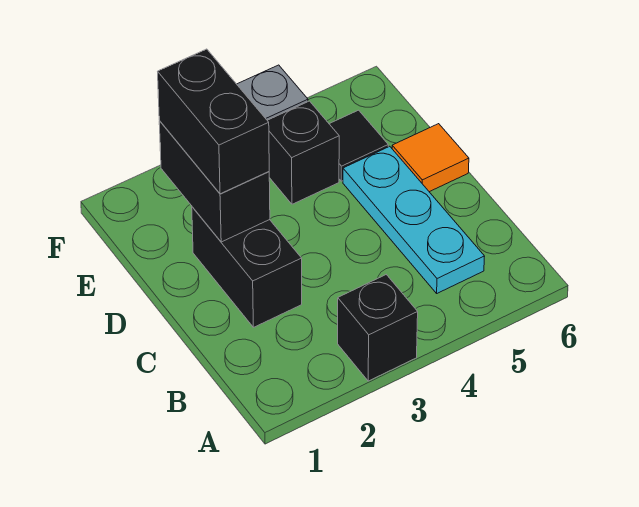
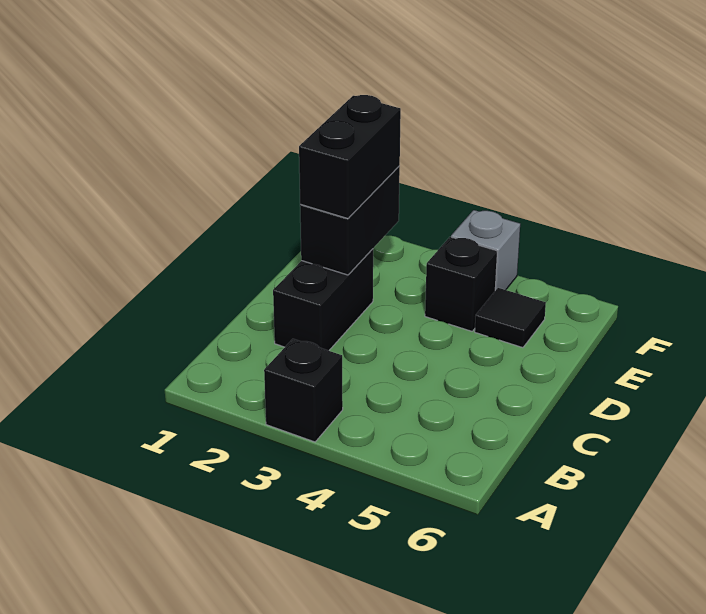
cyan 1x3 plate [343,146,485,293] -> none
orange 1x1 tile [392,124,469,192] -> none

